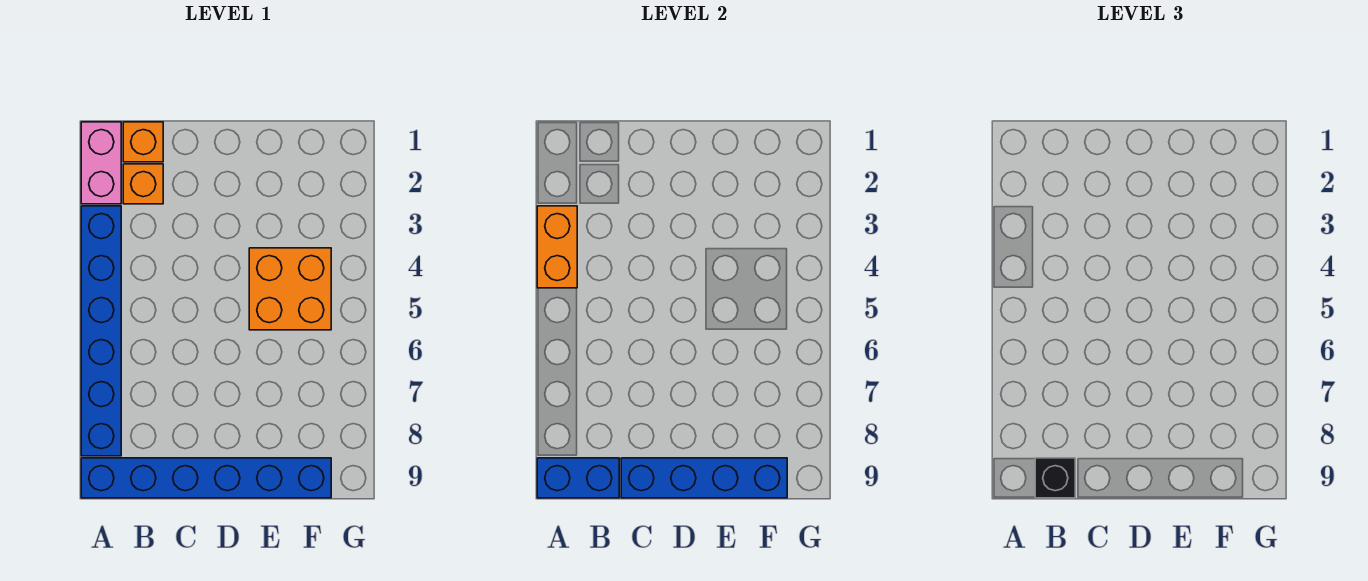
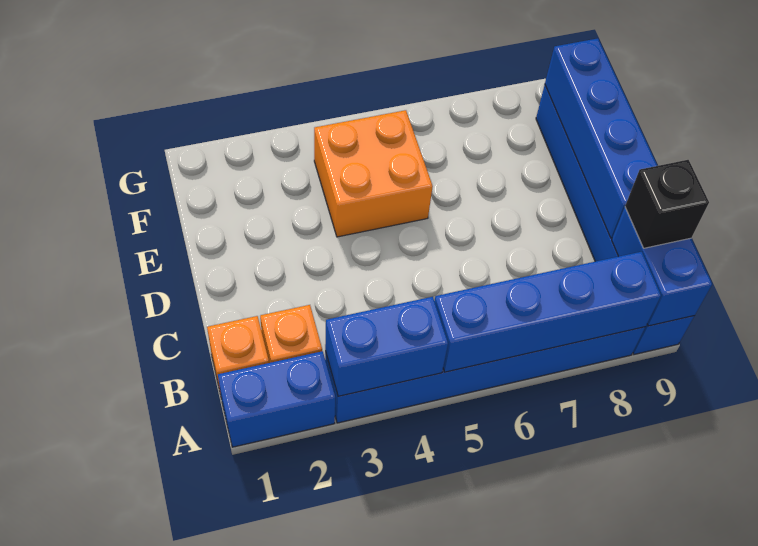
pink 1x2 brick [81,122,121,204] -> blue 1x2 brick [218,351,335,447]
orange 1x2 brick [537,206,577,288] -> blue 1x2 brick [325,297,448,396]
none -> blue 1x4 brick [434,252,661,372]

